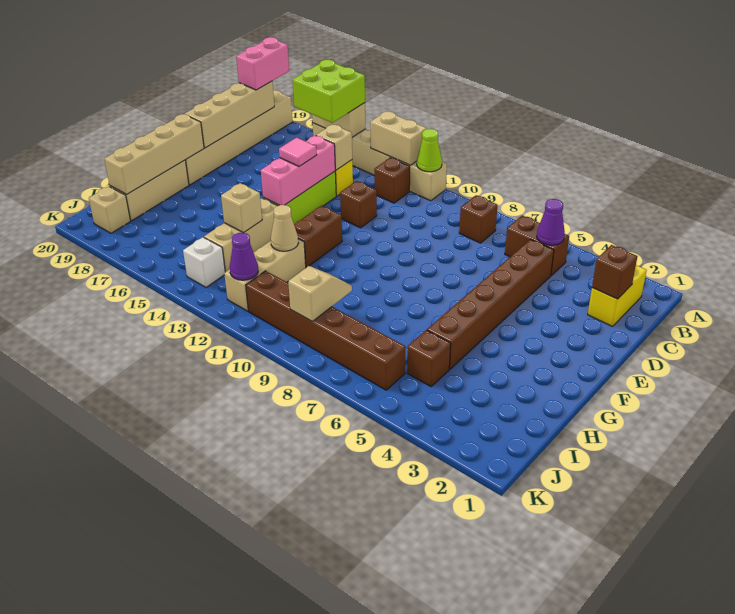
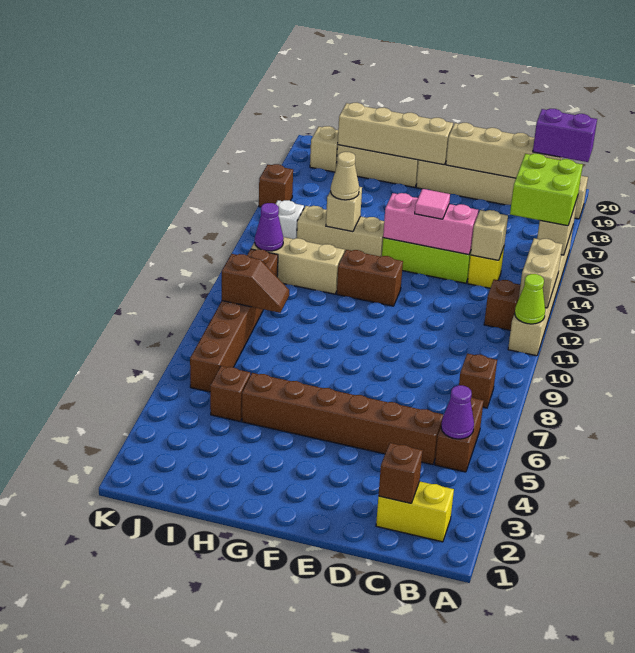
pink 1x2 brick [236,37,289,90] -> purple 1x2 brick [533,109,597,162]
brown 1x1 brick [340,181,377,228] -> brown 1x1 brick moved to [259,164,293,207]
tan 1x1 cone [271,205,298,251] -> tan 1x1 cone moved to [330,152,359,200]
tan 1x2 slope [288,266,352,321] -> brown 1x2 slope [222,254,289,313]

